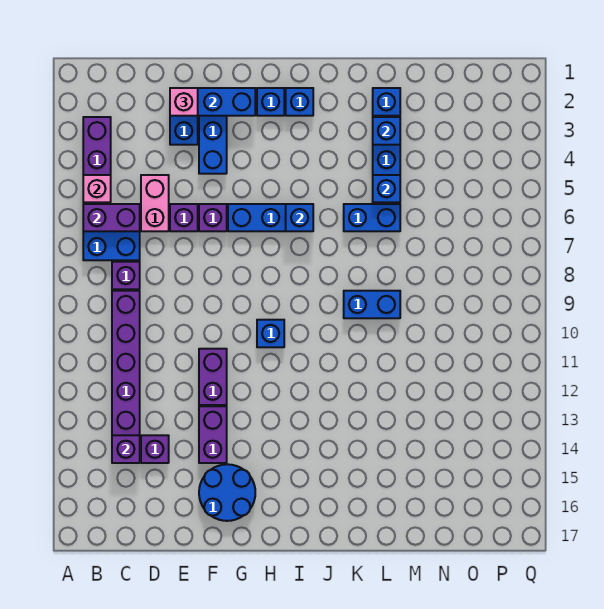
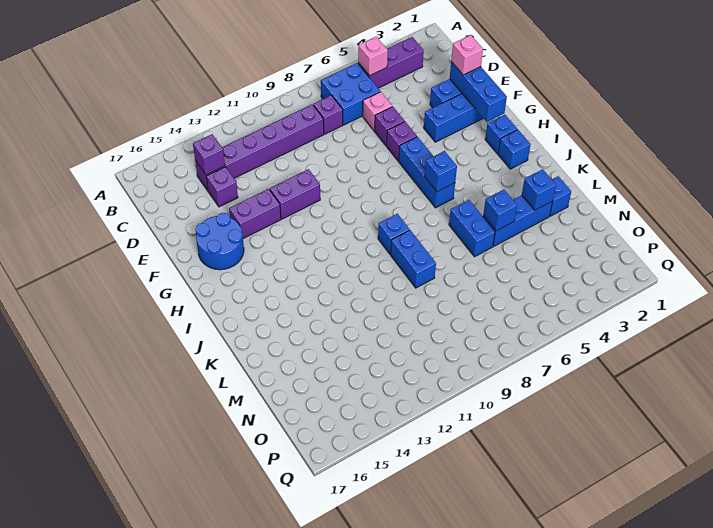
purple 1x2 brick [83,204,140,231] -> none
pink 1x2 brick [141,175,169,231] -> pink 1x1 brick [363,92,392,131]
blue 1x1 brick [257,320,284,347] -> blue 1x1 brick moved to [378,214,410,254]

